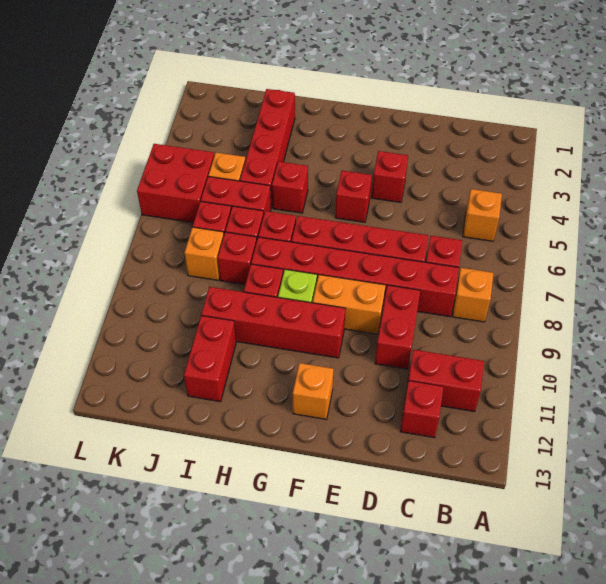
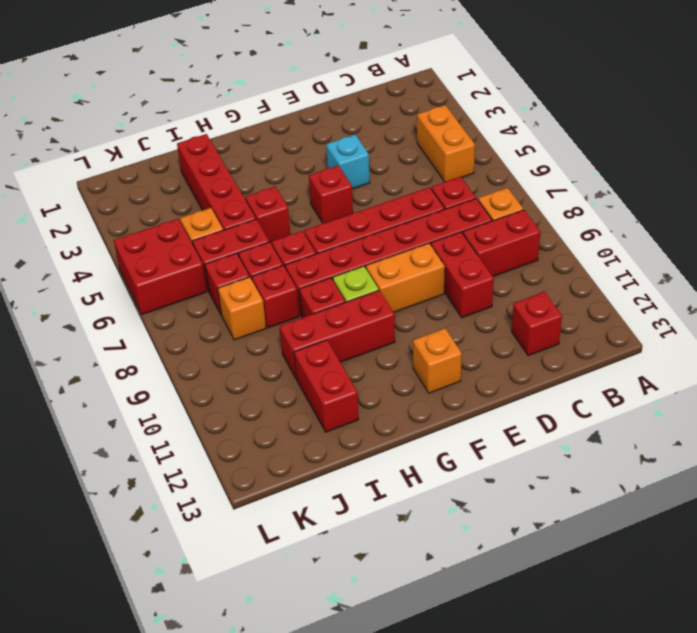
orange 1x1 brick [463,189,502,241] -> orange 1x2 brick [417,105,475,182]
red 1x2 brick [408,350,484,412] -> red 1x2 brick moved to [463,210,540,276]
red 1x1 brick [372,151,408,202] -> cyan 1x1 brick [326,135,370,189]
red 1x4 brick [201,287,346,358] -> red 1x3 brick [280,290,395,378]

